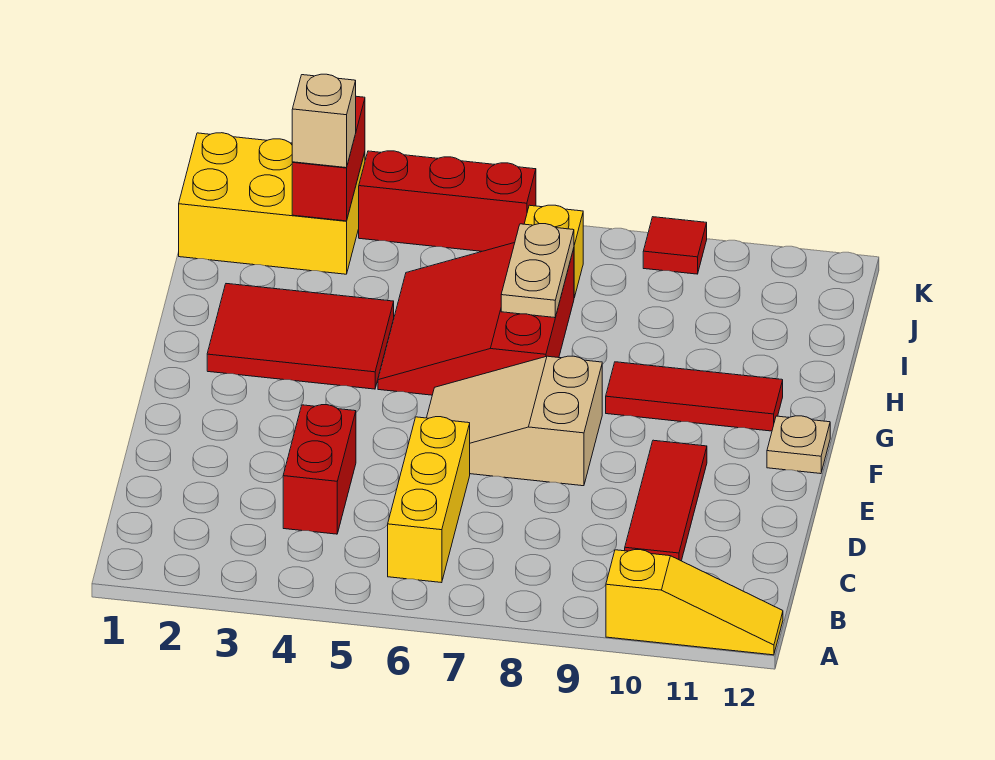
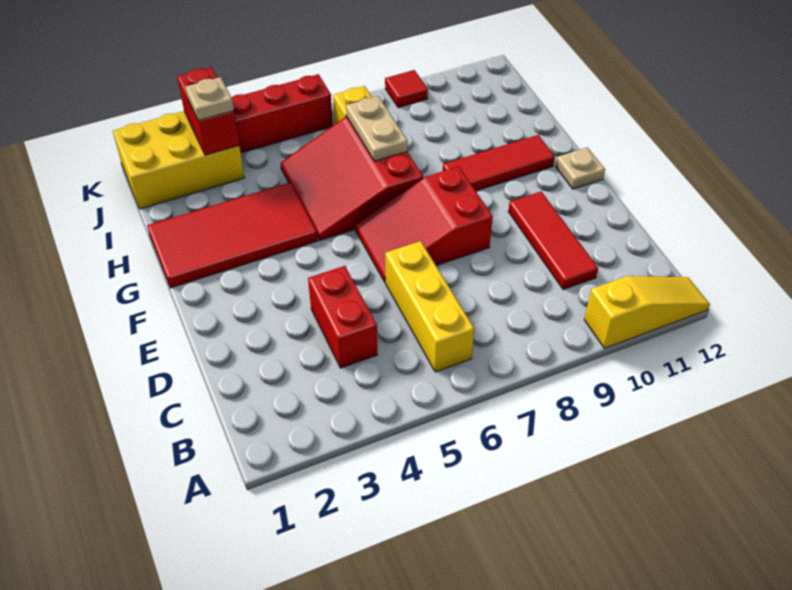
tan 2x3 slope [427,356,602,486] -> red 2x3 slope [355,166,493,283]
red 2x3 tile [207,284,394,389] -> red 2x4 tile [147,182,317,288]
tan 1x1 brick [292,74,356,168] -> tan 1x1 plate [186,77,234,121]

